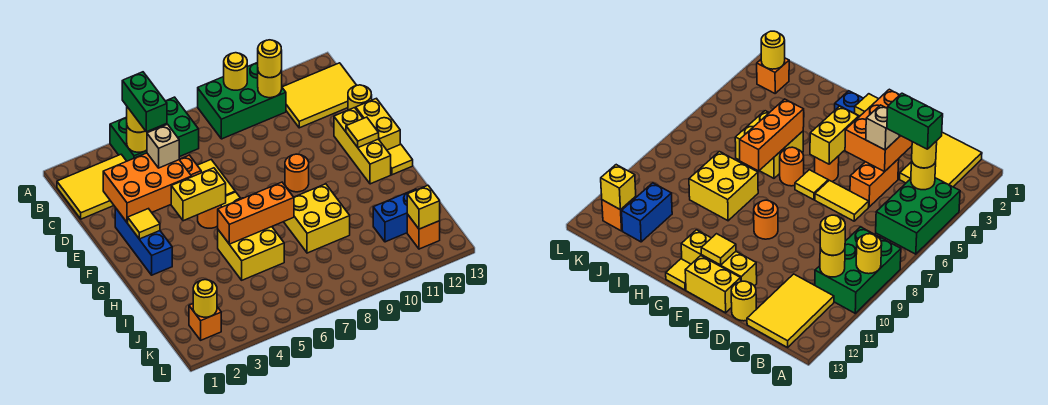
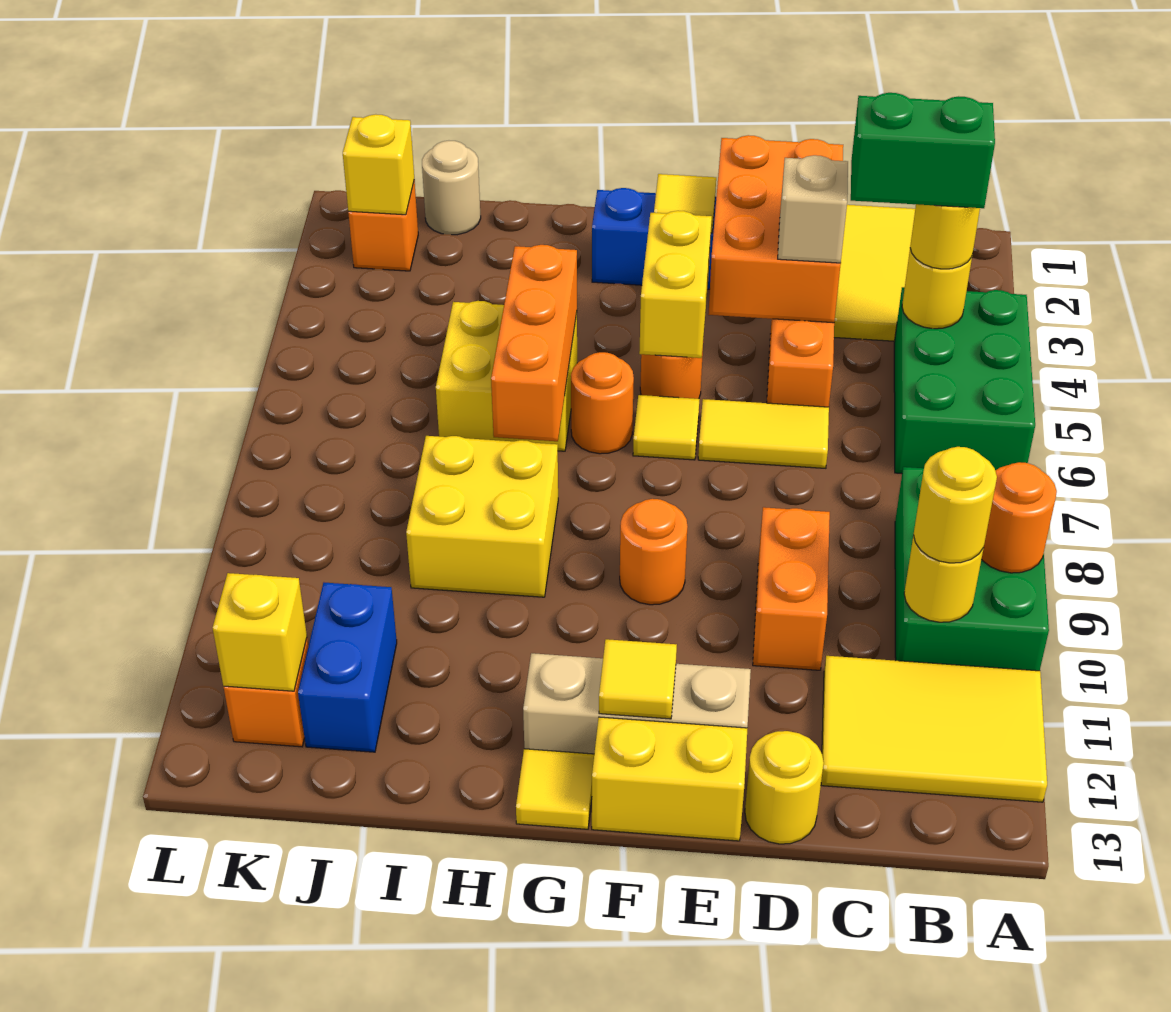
yellow 1x1 round brick [224,53,247,90] -> orange 1x1 round brick [982,462,1057,573]
yellow 2x3 tile [282,63,357,128] -> yellow 2x3 tile turned to [821,656,1047,802]
none -> orange 1x2 brick [753,507,830,670]
yellow 1x3 brick [334,108,391,184] -> tan 1x3 brick [523,653,751,754]
none -> tan 1x1 round brick [422,141,481,235]
yellow 1x1 round brick [193,280,217,317] -> yellow 1x1 brick [343,114,414,215]

